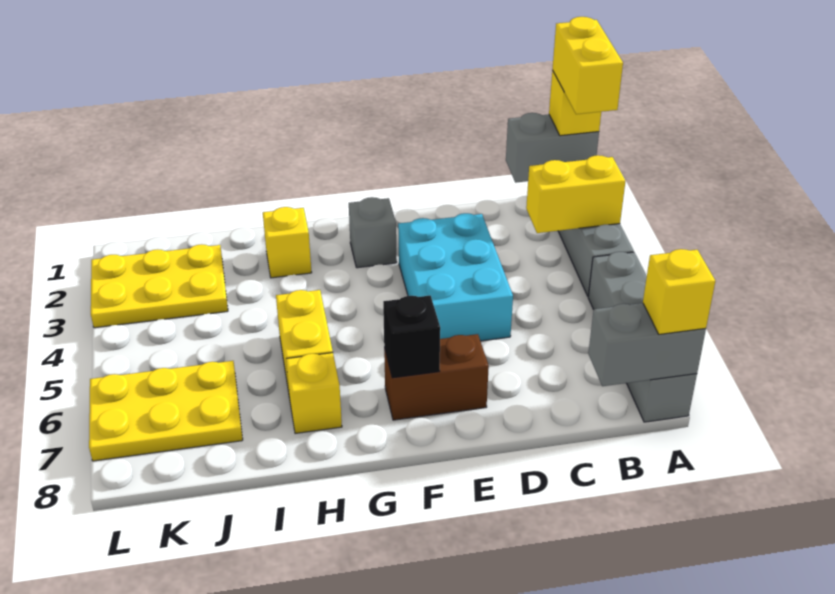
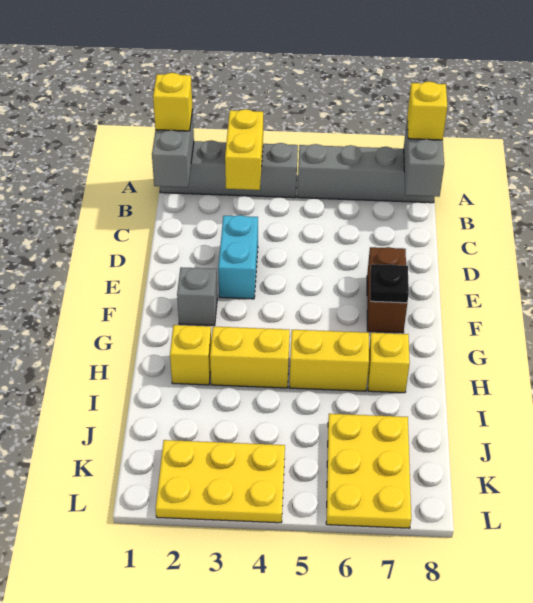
yellow 1x2 brick [552,17,623,114] -> yellow 1x2 brick moved to [210,327,290,388]
cyan 2x3 brick [398,213,513,341] -> cyan 1x2 brick [218,215,258,299]
black 1x1 brick [383,295,440,378] -> black 1x1 plate [370,264,409,303]
yellow 2x3 plate [91,244,228,328] -> yellow 2x3 plate turned to [155,440,285,523]

